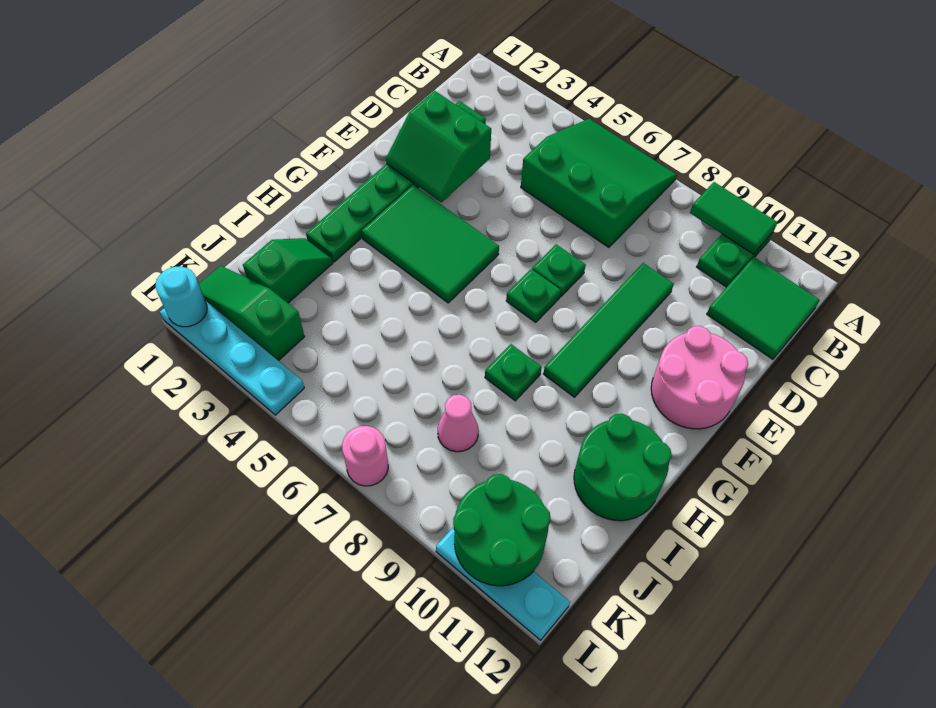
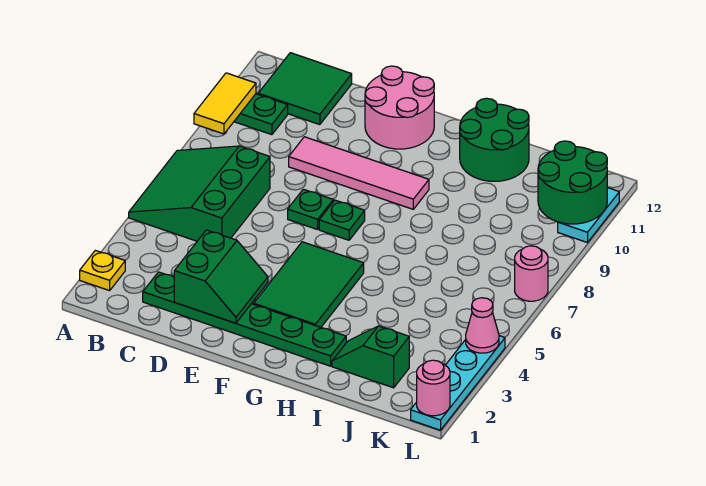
none -> yellow 1x1 plate [80,250,125,291]
green 1x2 tile [690,182,778,254] -> yellow 1x2 tile [194,73,256,134]
green 1x4 tile [543,263,674,397] -> pink 1x4 tile [289,137,429,209]
green 1x1 plate [485,344,542,401] -> none
pink 1x1 cone [438,395,478,452] -> pink 1x1 cone moved to [466,298,499,353]
green 1x3 slope [199,266,305,361] -> none
cyan 1x1 round brick [156,267,207,327] -> pink 1x1 round brick [417,360,450,416]
cyan 1x3 plate [436,527,570,640] -> cyan 1x2 plate [558,188,619,243]

